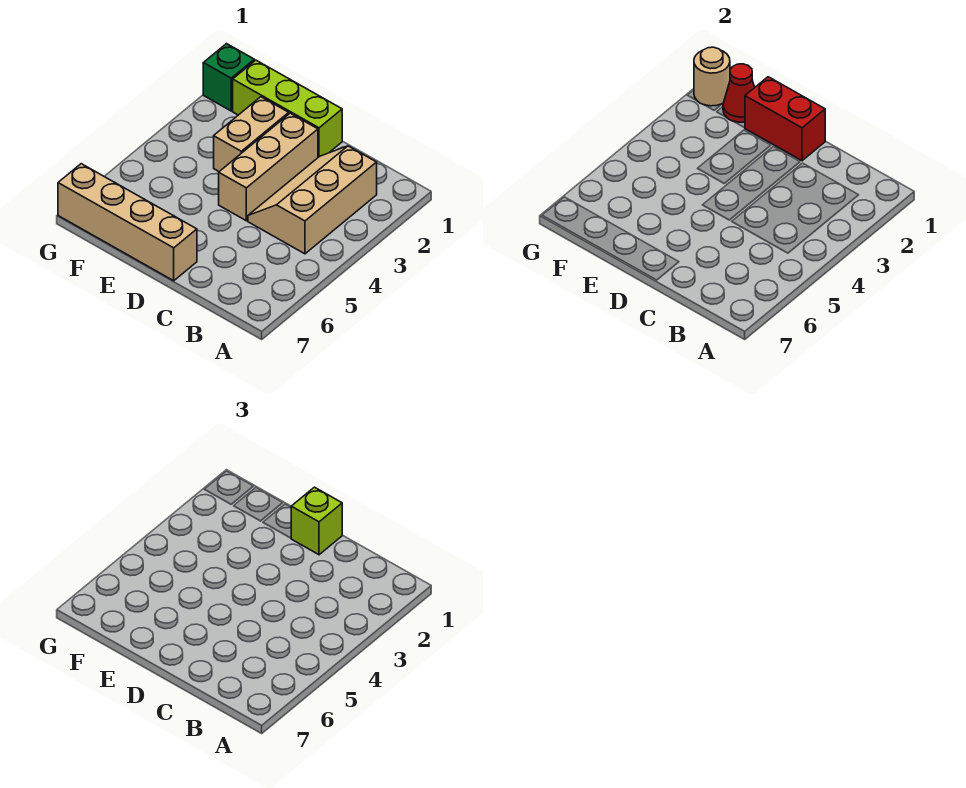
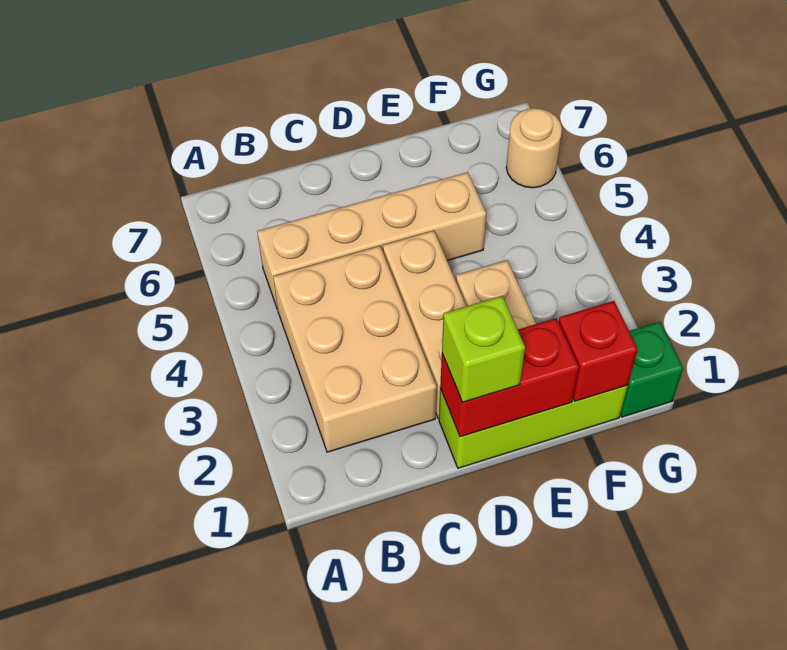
tan 2x3 slope [248,146,377,254] -> tan 2x3 brick [273,246,437,452]
tan 1x4 brick [58,164,197,281] -> tan 1x4 brick moved to [257,172,486,309]
red 1x1 cone [723,64,755,122] -> red 1x1 brick [559,301,638,401]
tan 1x1 round brick [694,47,730,106] -> tan 1x1 round brick moved to [506,108,562,188]

